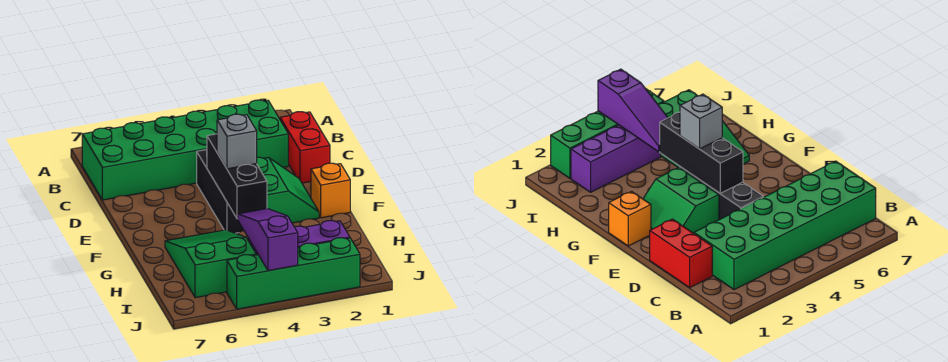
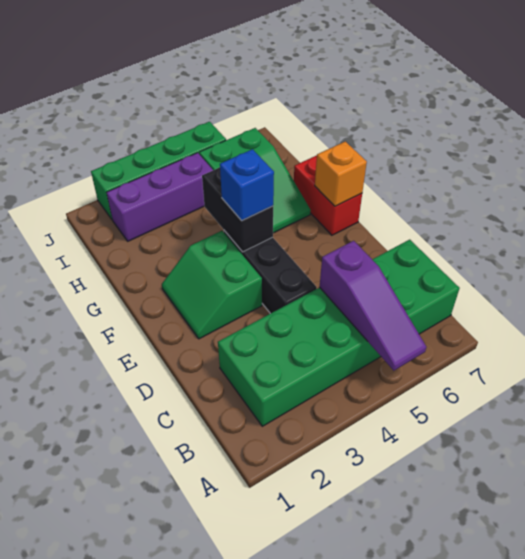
red 1x2 brick [280,112,330,183] -> red 1x2 brick moved to [294,155,362,235]
black 1x3 brick [207,134,267,219] -> black 1x2 brick [202,167,273,252]
orange 1x1 brick [311,163,350,218] -> orange 1x1 brick moved to [315,141,367,206]
grey 1x1 brick [217,114,257,169] -> blue 1x1 brick [220,149,274,221]
purple 1x3 slope [238,209,298,271] -> purple 1x3 slope moved to [320,241,426,371]

